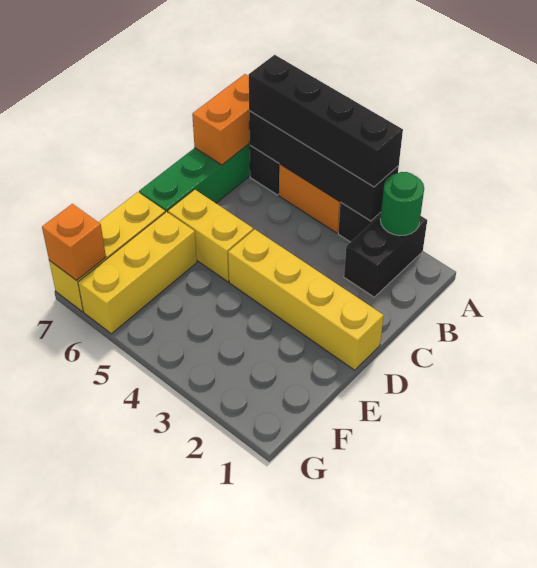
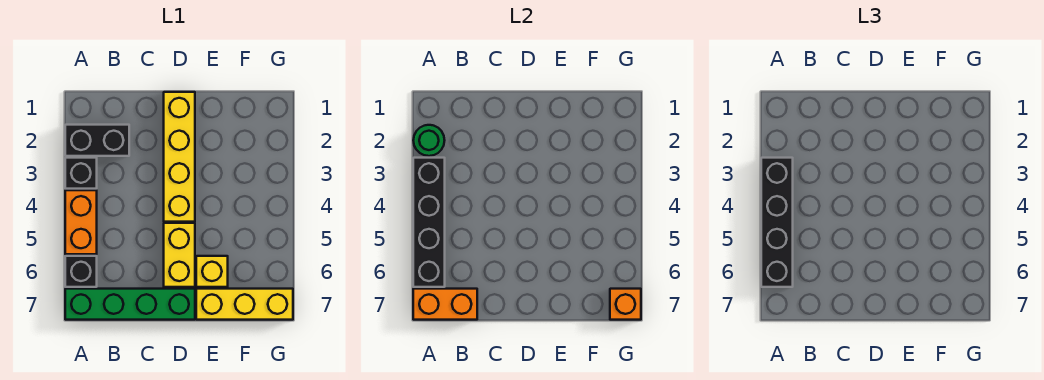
yellow 1x3 brick [78,212,197,334] -> yellow 1x1 brick [196,256,228,287]

